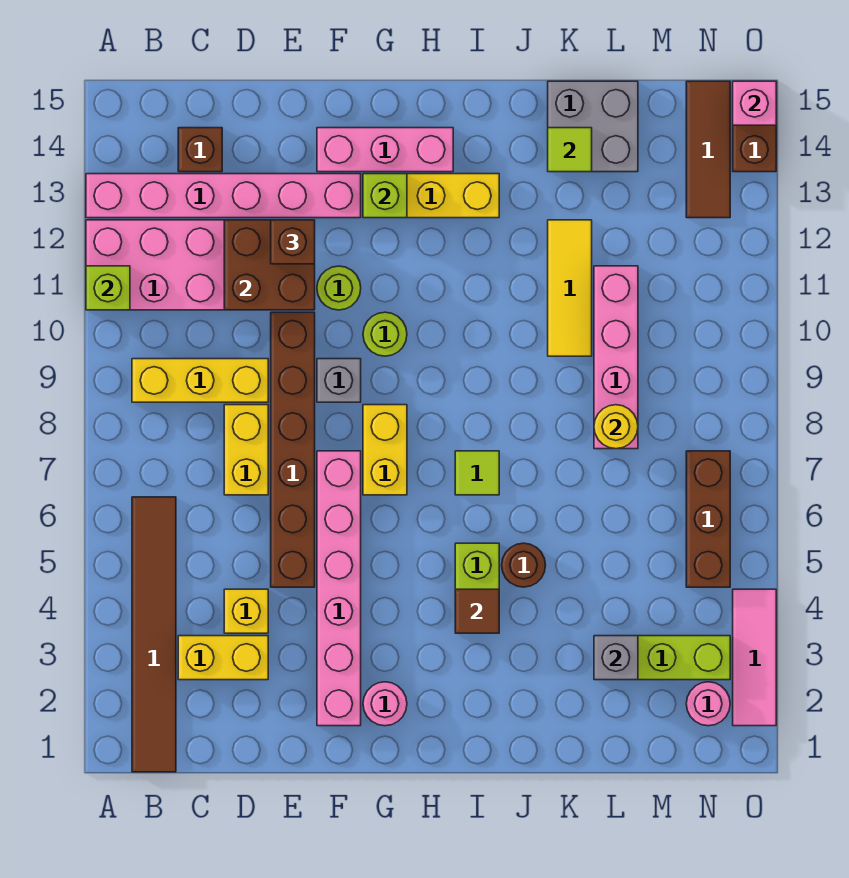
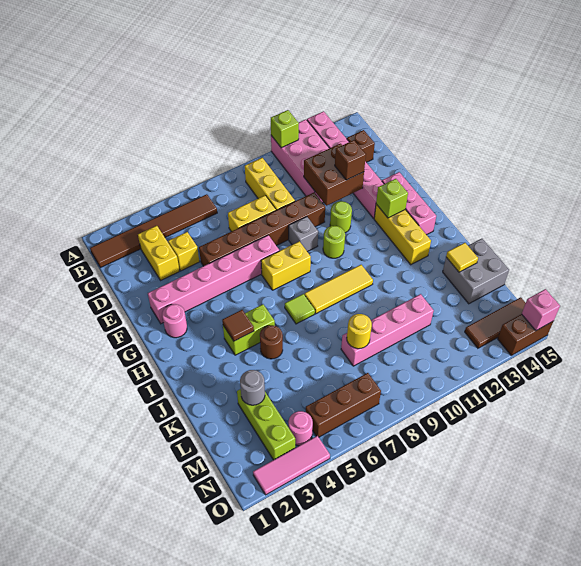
yellow 1x3 tile [548,220,592,356] -> yellow 1x3 tile moved to [304,265,373,314]
lime 1x1 tile [548,128,592,172] -> yellow 1x1 tile [446,243,478,272]
grey 1x1 brick [594,636,638,680] -> grey 1x1 round brick [240,370,265,405]
pink 1x1 round brick [686,682,730,726] -> pink 1x1 round brick moved to [288,411,313,446]

